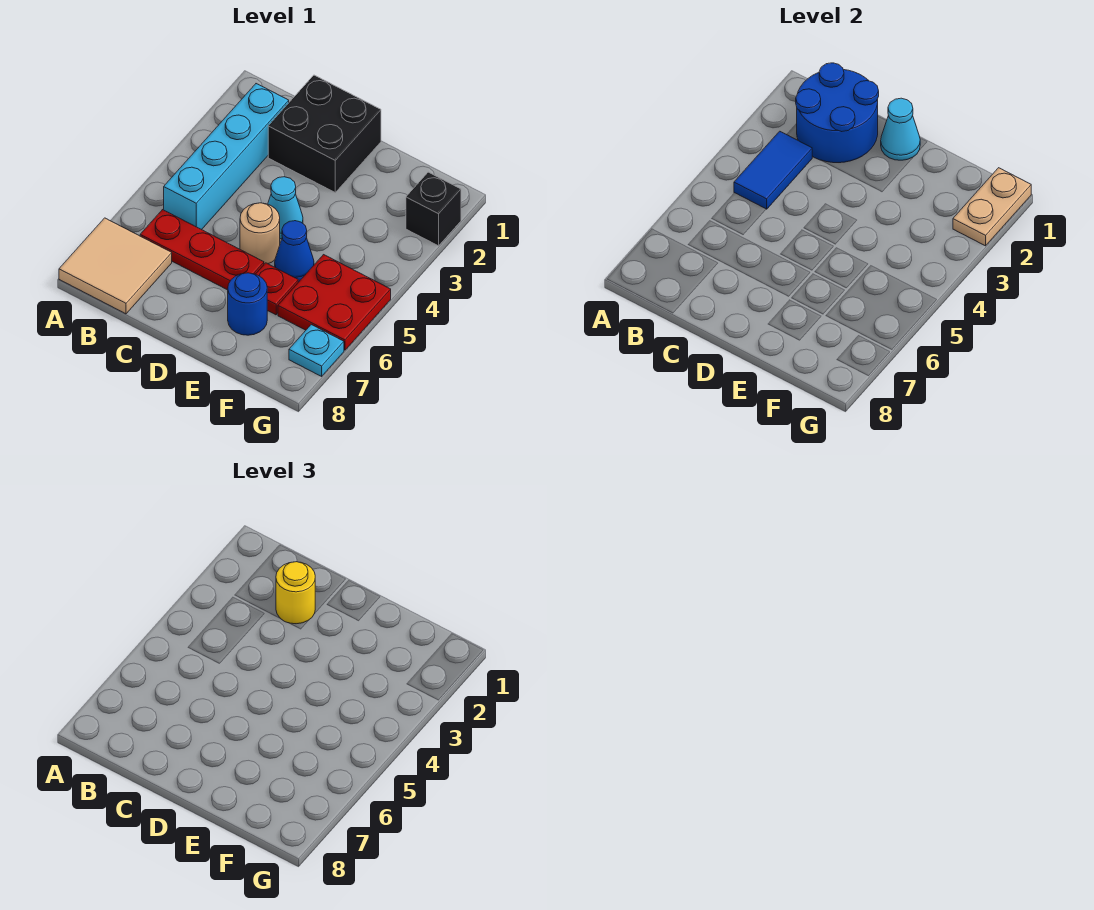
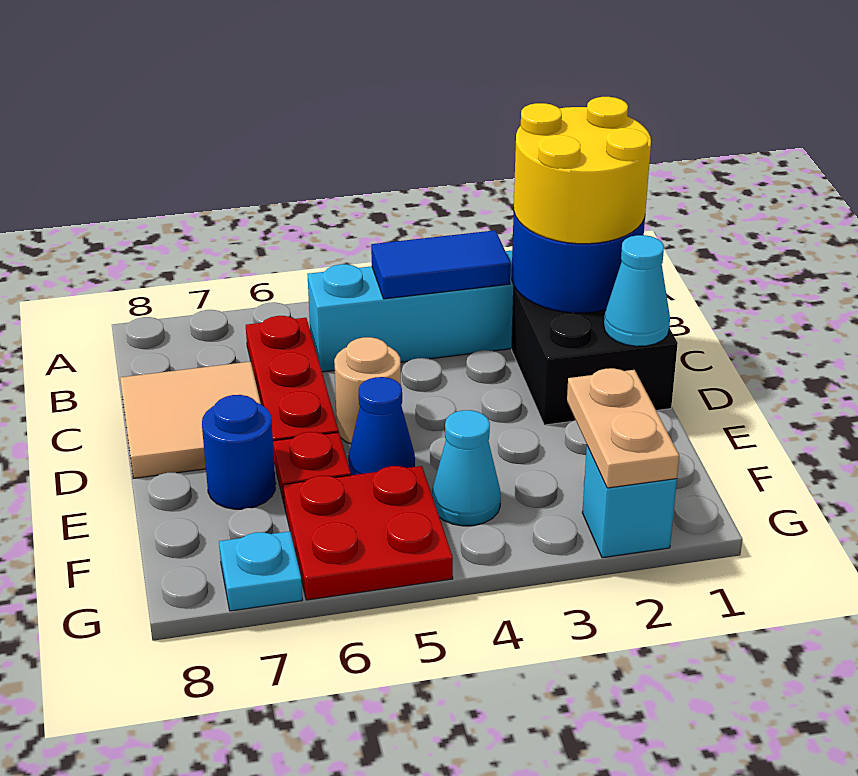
tan 2x2 tile [59,218,172,314] -> tan 2x2 tile moved to [120,362,261,478]
yellow 1x1 round brick [276,562,315,624] -> yellow 2x2 round brick [514,97,651,244]
cyan 1x1 cone [268,177,303,239] -> cyan 1x1 cone moved to [432,410,501,526]
tan 1x2 plate [953,168,1031,246] -> tan 1x2 plate turned to [567,368,679,488]
black 1x1 brick [406,172,461,246] -> cyan 1x1 brick [582,446,677,558]

